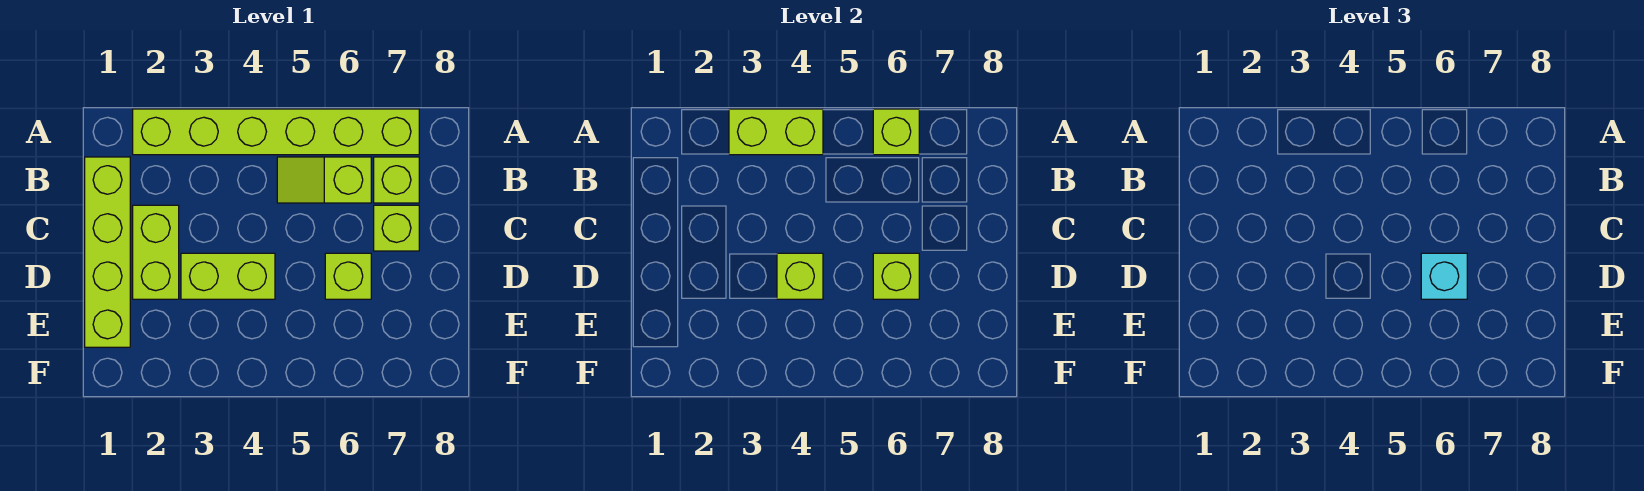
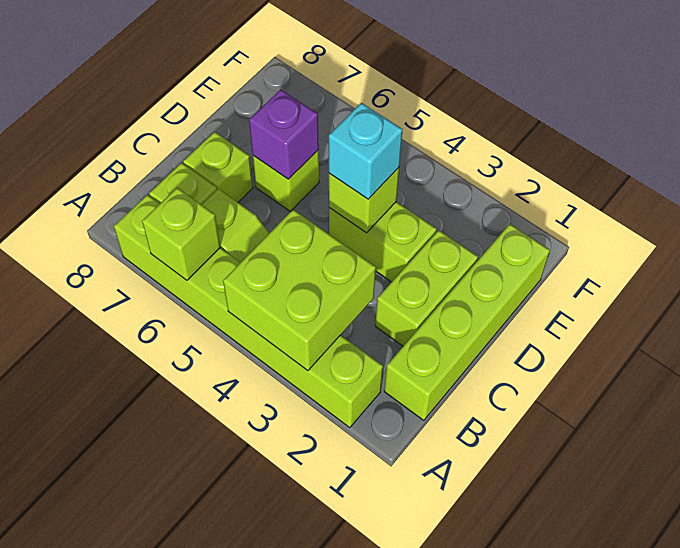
lime 1x2 brick [729,109,823,155] -> lime 2x2 brick [223,210,376,371]
lime 1x1 brick [873,253,919,299] -> purple 1x1 brick [249,90,319,179]
cyan 1x1 brick [1421,253,1467,299] -> cyan 1x1 brick moved to [329,103,403,199]

